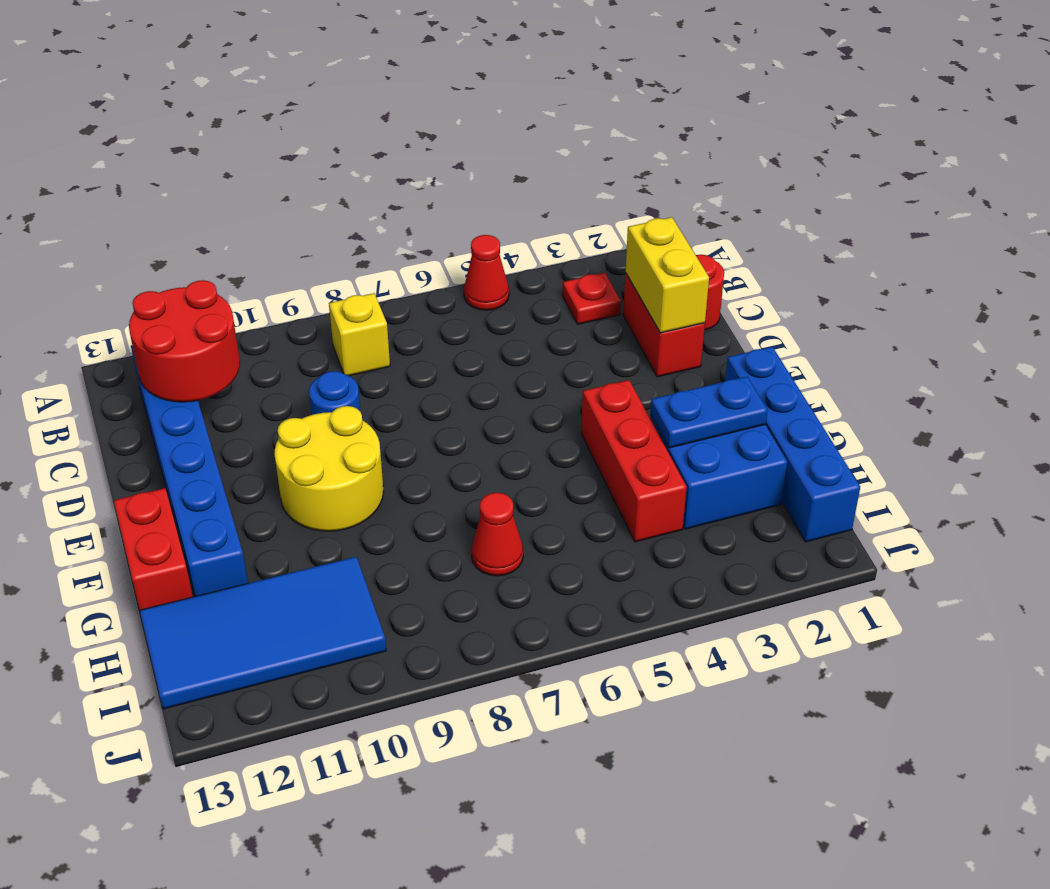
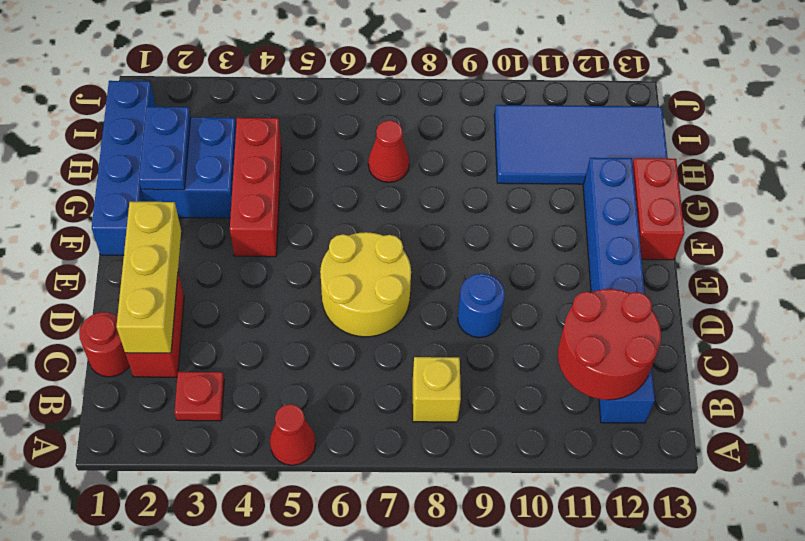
yellow 1x2 brick [626,217,709,333] -> yellow 1x3 brick [116,202,181,353]
yellow 2x2 round brick [275,406,384,531] -> yellow 2x2 round brick moved to [320,232,411,337]
blue 1x2 plate [650,377,768,448] -> blue 1x2 plate turned to [139,107,191,190]

